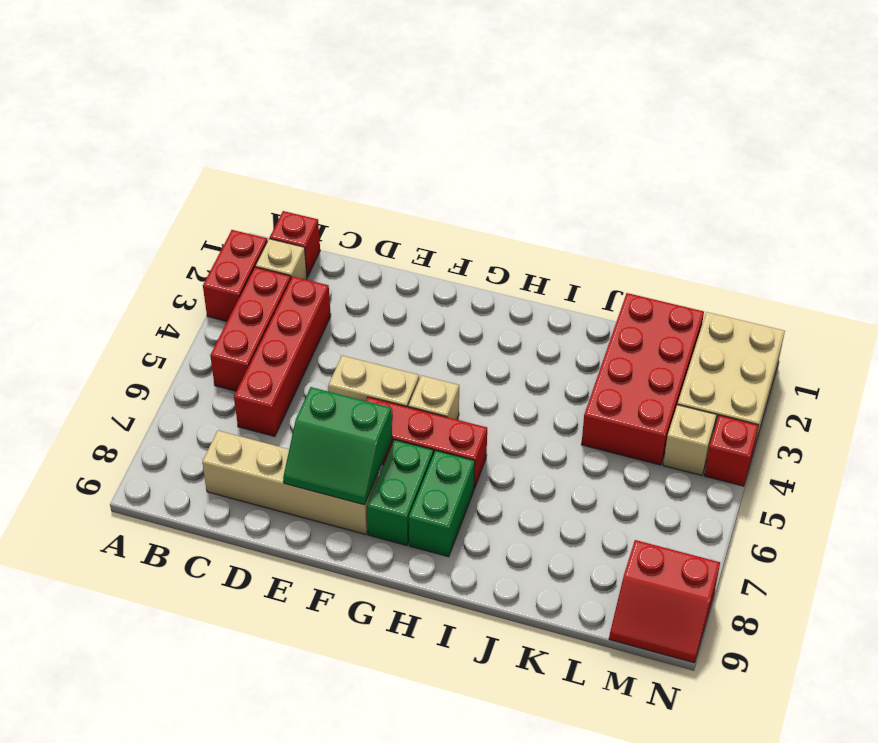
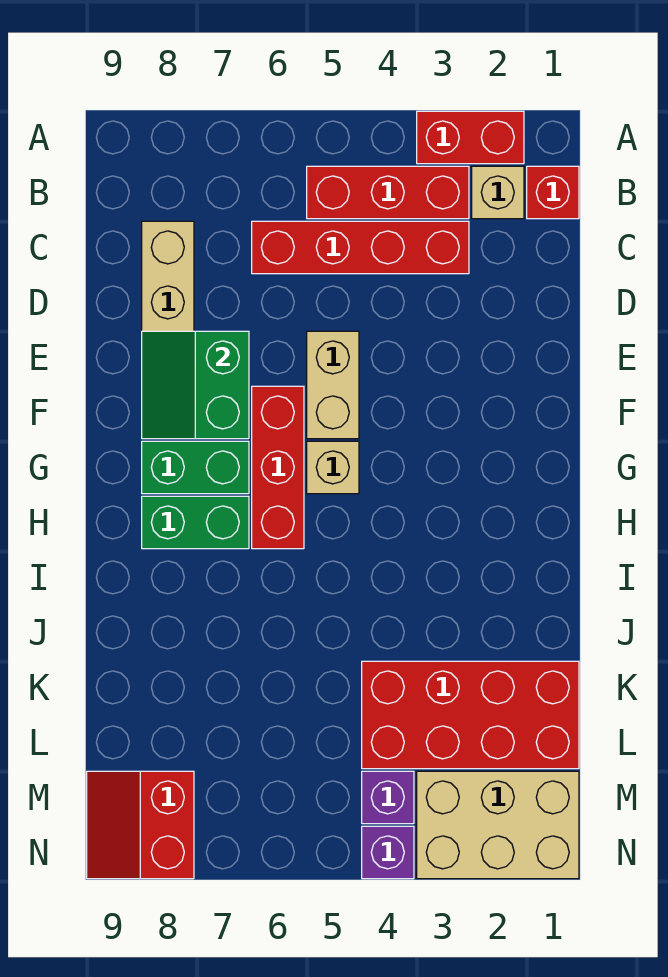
tan 1x1 brick [663,405,717,476] -> purple 1x1 brick [362,771,414,824]
red 1x1 brick [704,415,759,486] -> purple 1x1 brick [362,826,414,879]

